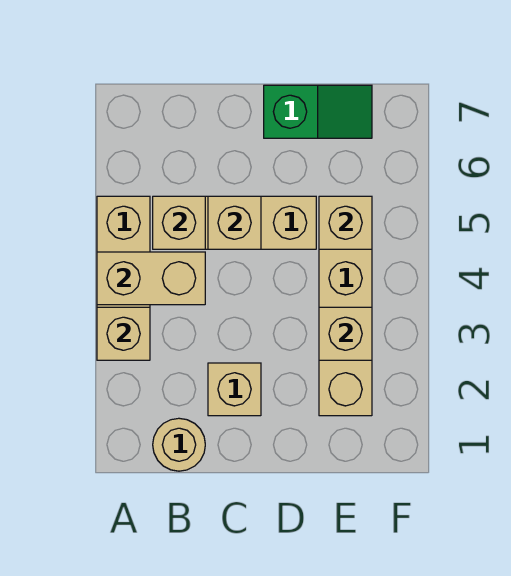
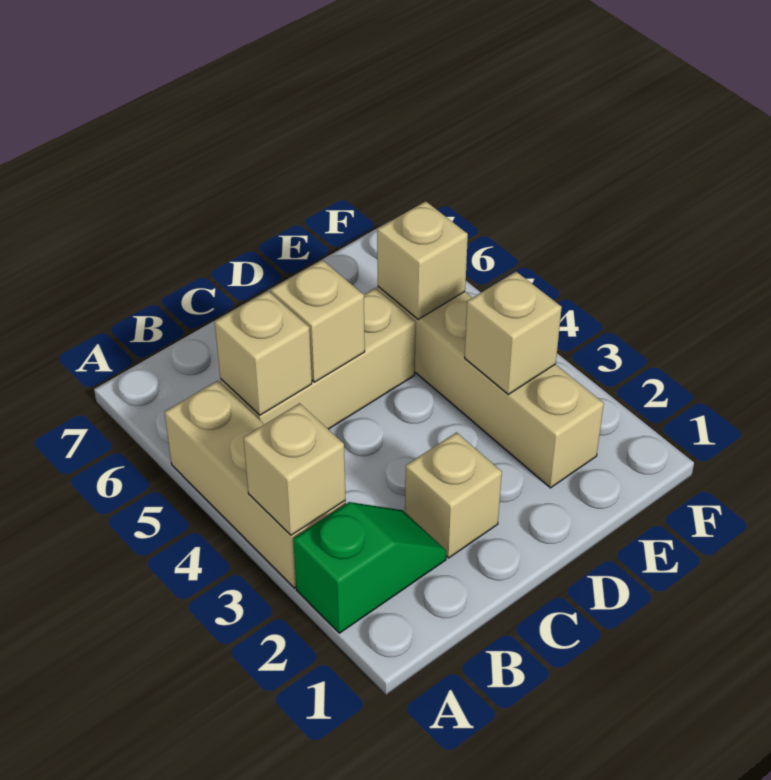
tan 1x2 brick [97,252,205,305] -> none
tan 1x1 round brick [153,418,205,471] -> none
green 1x2 slope [264,85,372,138] -> green 1x2 slope moved to [293,502,446,633]

